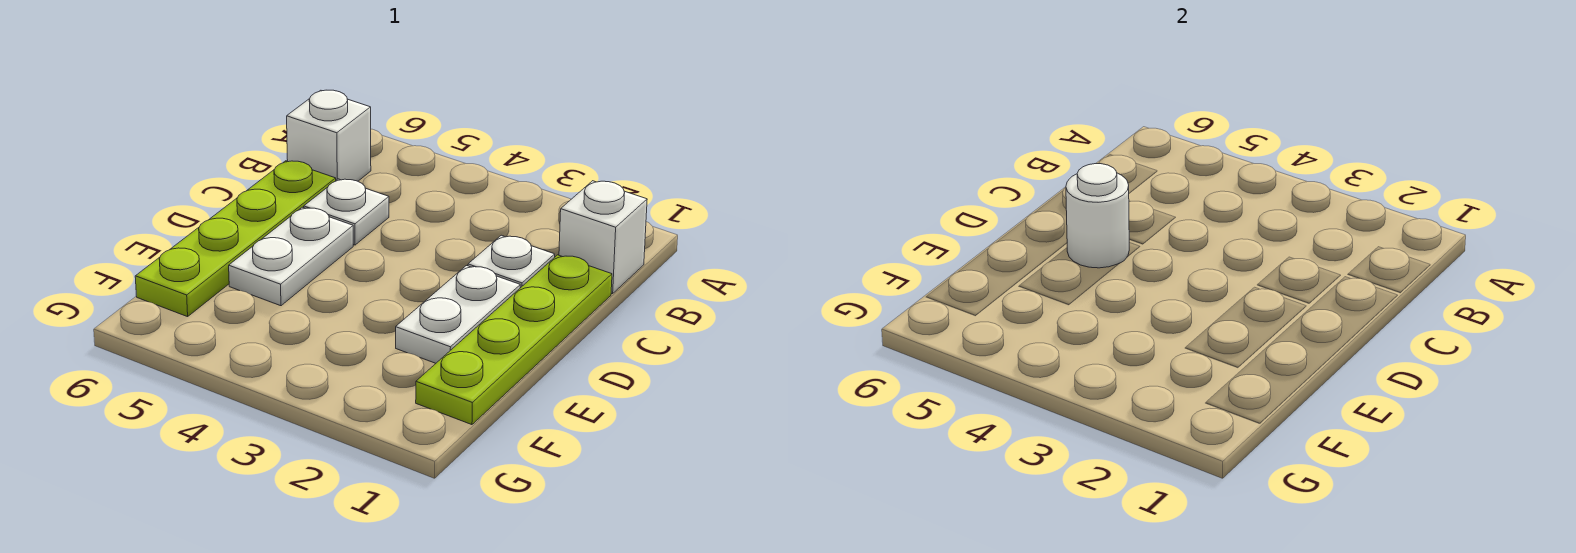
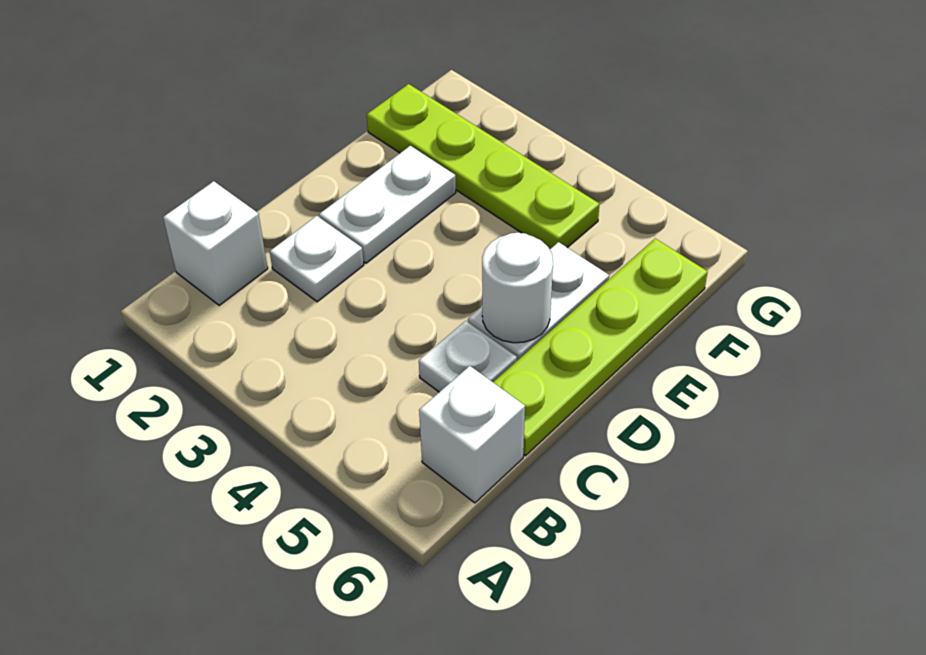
lime 1x4 plate [416,255,612,425] -> lime 1x4 plate turned to [367,84,600,249]

